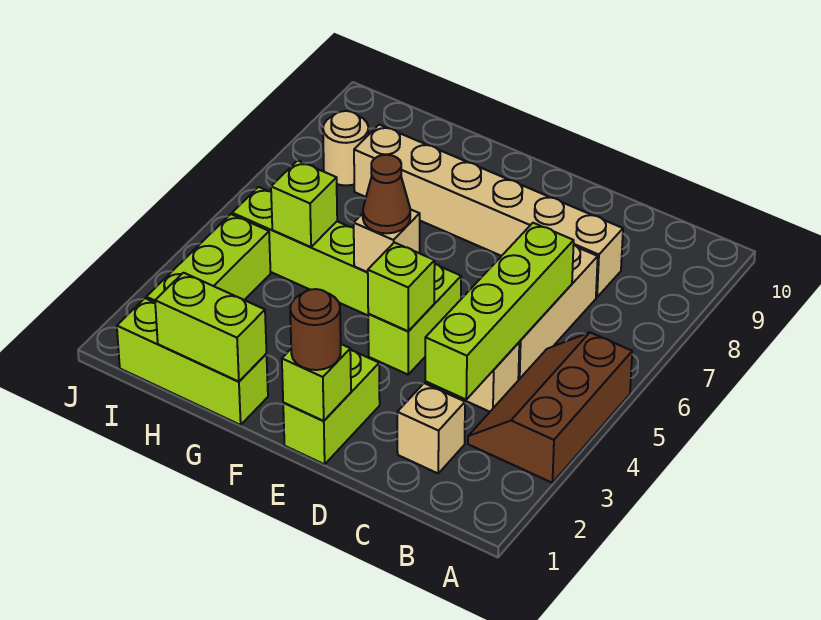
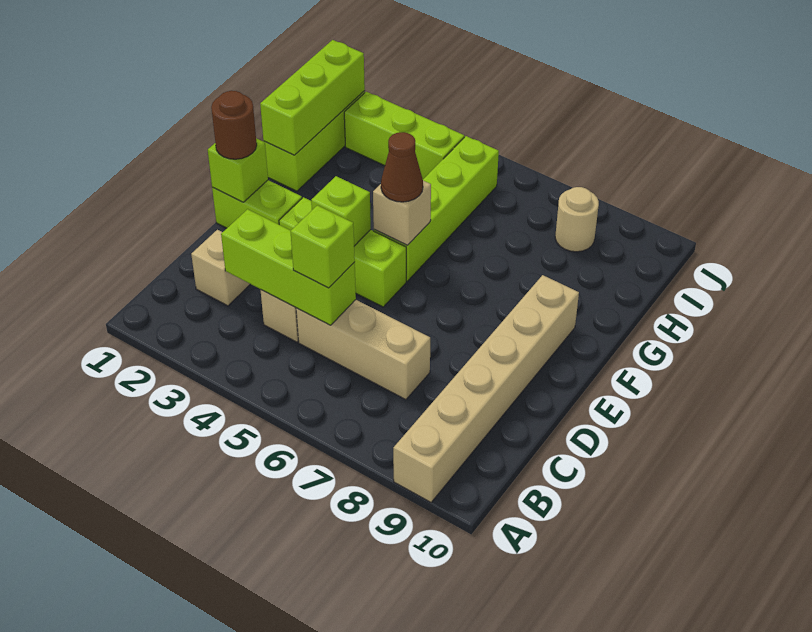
brown 2x3 slope [468,333,632,483] -> none
lime 1x4 brick [425,223,574,399] -> lime 1x3 brick [221,209,356,325]
tan 1x6 brick [354,125,623,297] -> tan 1x6 brick moved to [393,275,579,502]
lime 1x2 brick [368,264,461,374] -> lime 1x3 brick [279,197,406,307]
lime 1x2 brick [155,273,266,382] -> lime 1x3 brick [260,40,365,155]
lime 1x1 brick [271,160,337,247] -> lime 1x1 brick moved to [290,205,355,288]

